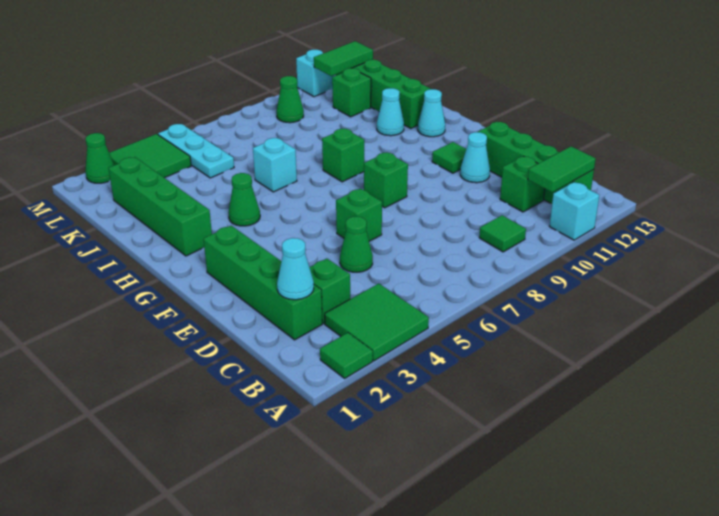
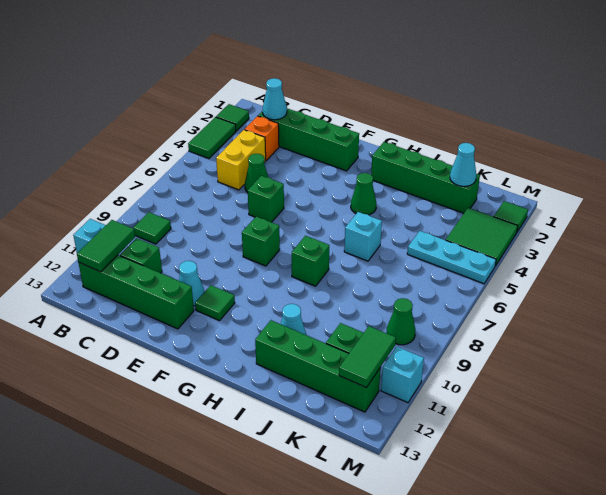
green 2x2 tile [325,284,429,361] -> green 1x2 tile [188,117,236,159]
green 1x1 brick [310,258,350,323] -> orange 1x1 brick [245,116,279,160]
none -> yellow 1x2 brick [216,130,266,190]
cyan 1x1 cone [418,89,445,137] -> cyan 1x1 cone moved to [450,143,476,186]
green 1x1 cone [85,133,114,183] -> green 1x1 tile [494,201,528,232]

